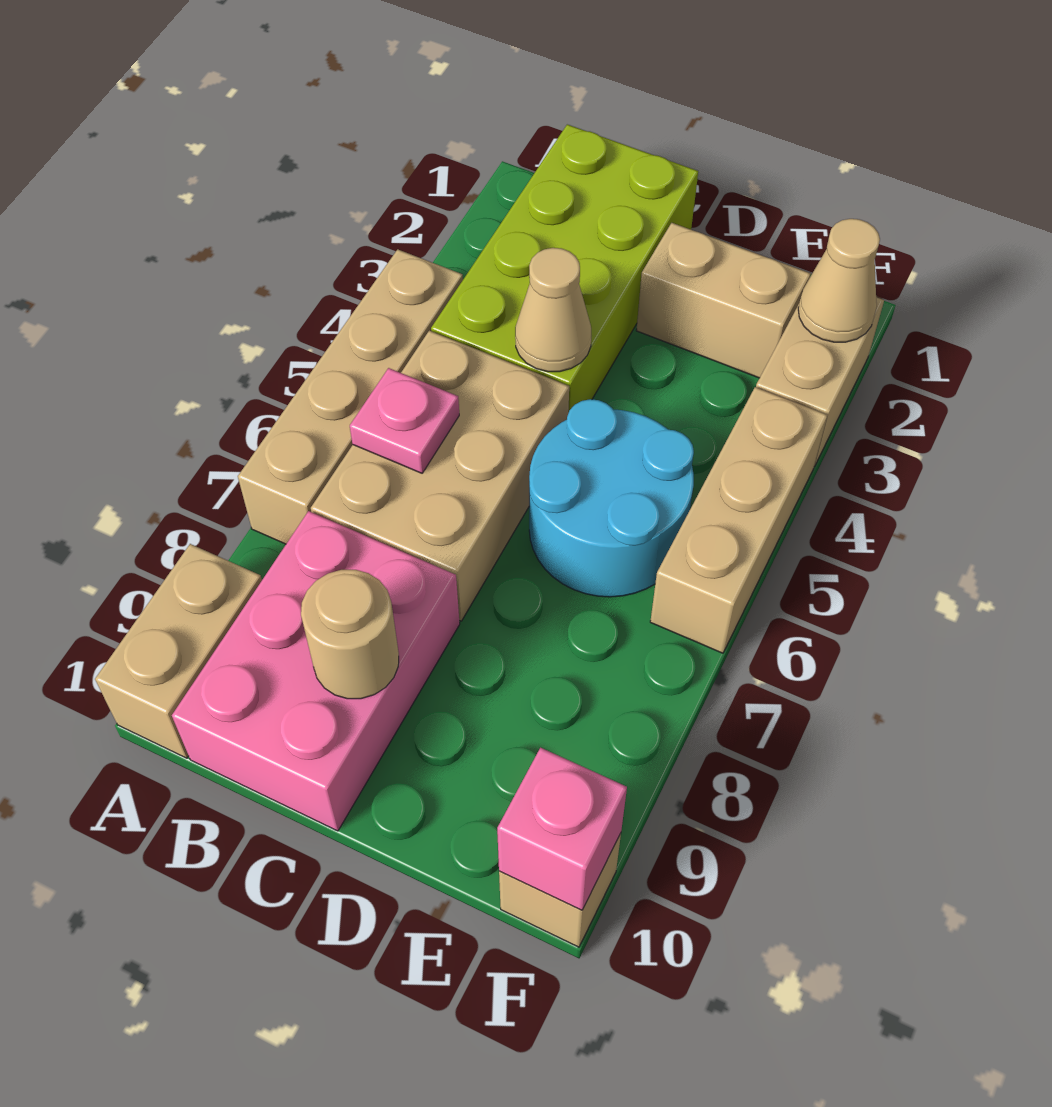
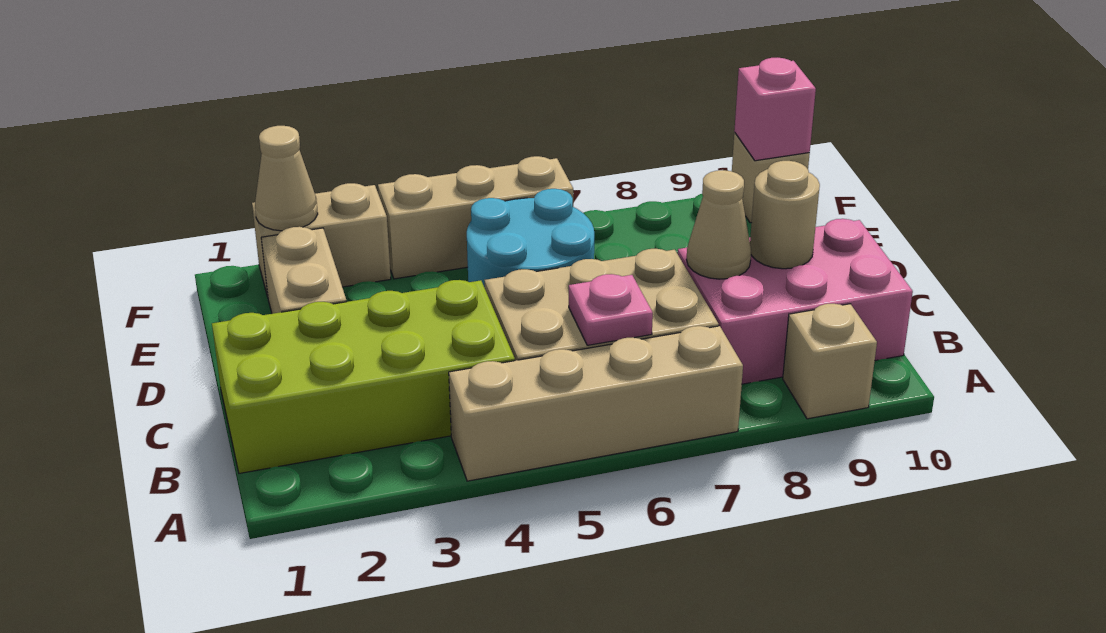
tan 1x2 brick [95,544,262,758] -> tan 1x1 brick [783,304,877,419]
tan 1x1 cone [515,248,591,372] -> tan 1x1 cone moved to [687,170,751,279]

